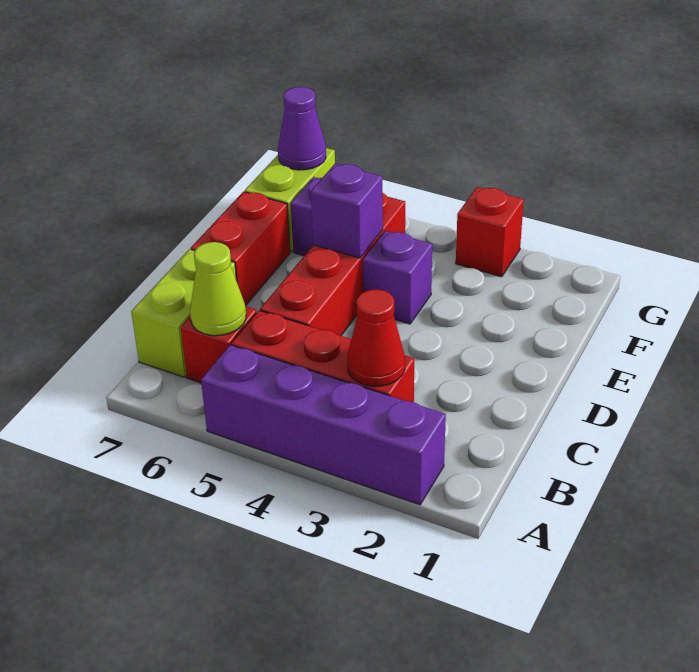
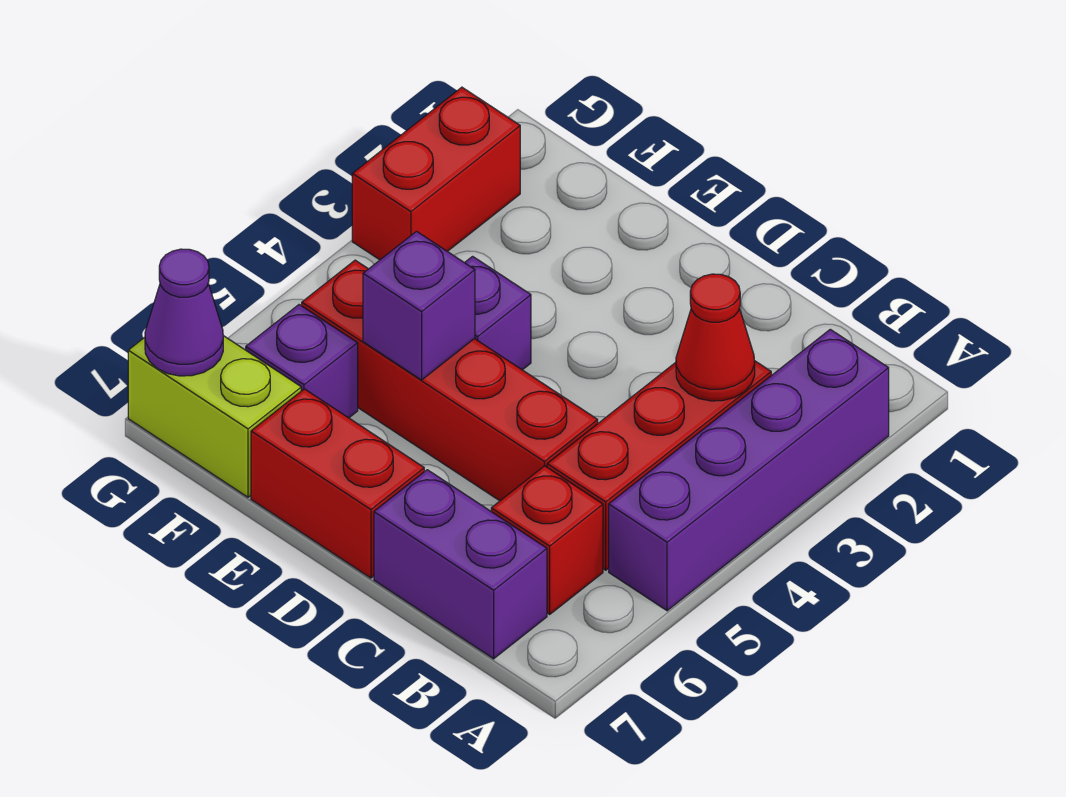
lime 1x1 cone [190,242,246,336] -> none
lime 1x2 brick [131,249,236,377] -> purple 1x2 brick [374,470,547,659]
red 1x1 brick [456,187,524,277] -> red 1x2 brick [352,87,520,260]

